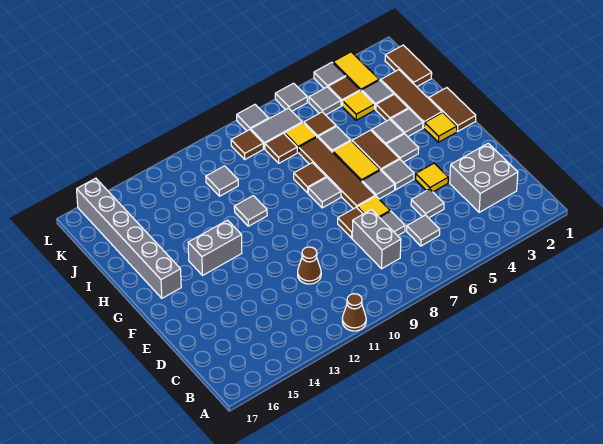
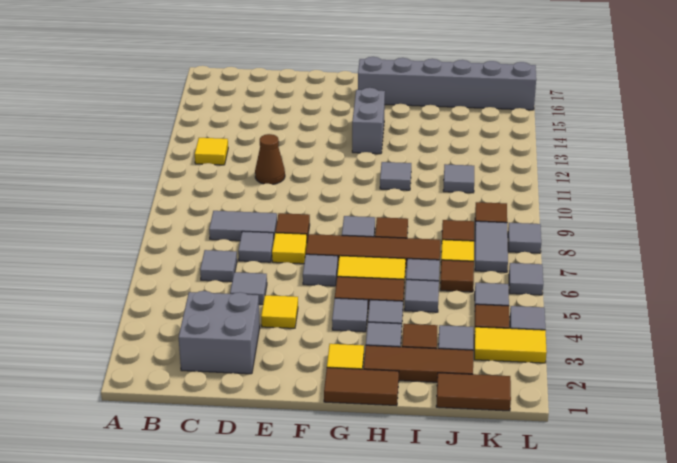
brown 1x1 cone [342,294,366,331] -> none
grey 1x2 brick [352,210,401,269] -> grey 1x2 tile [209,211,277,241]
grey 1x1 tile [382,159,414,190] -> grey 1x1 tile moved to [405,280,439,312]
yellow 1x1 tile [342,91,375,120] -> yellow 1x1 tile moved to [195,138,228,165]

